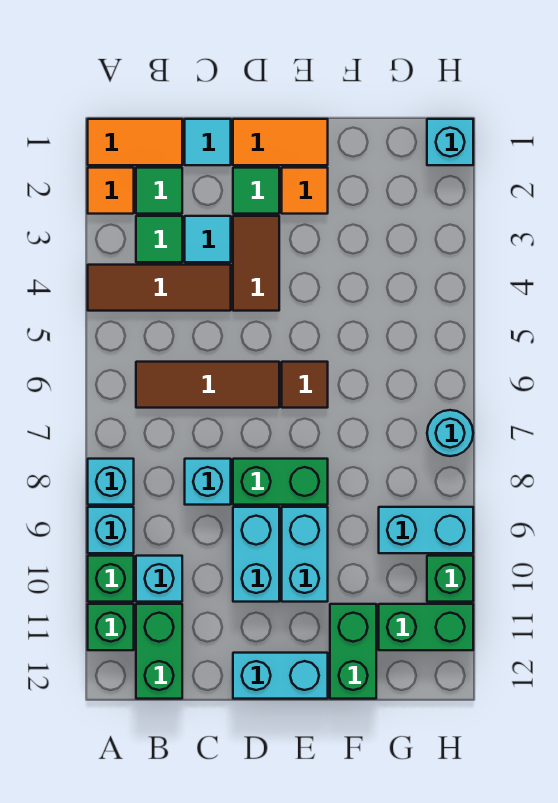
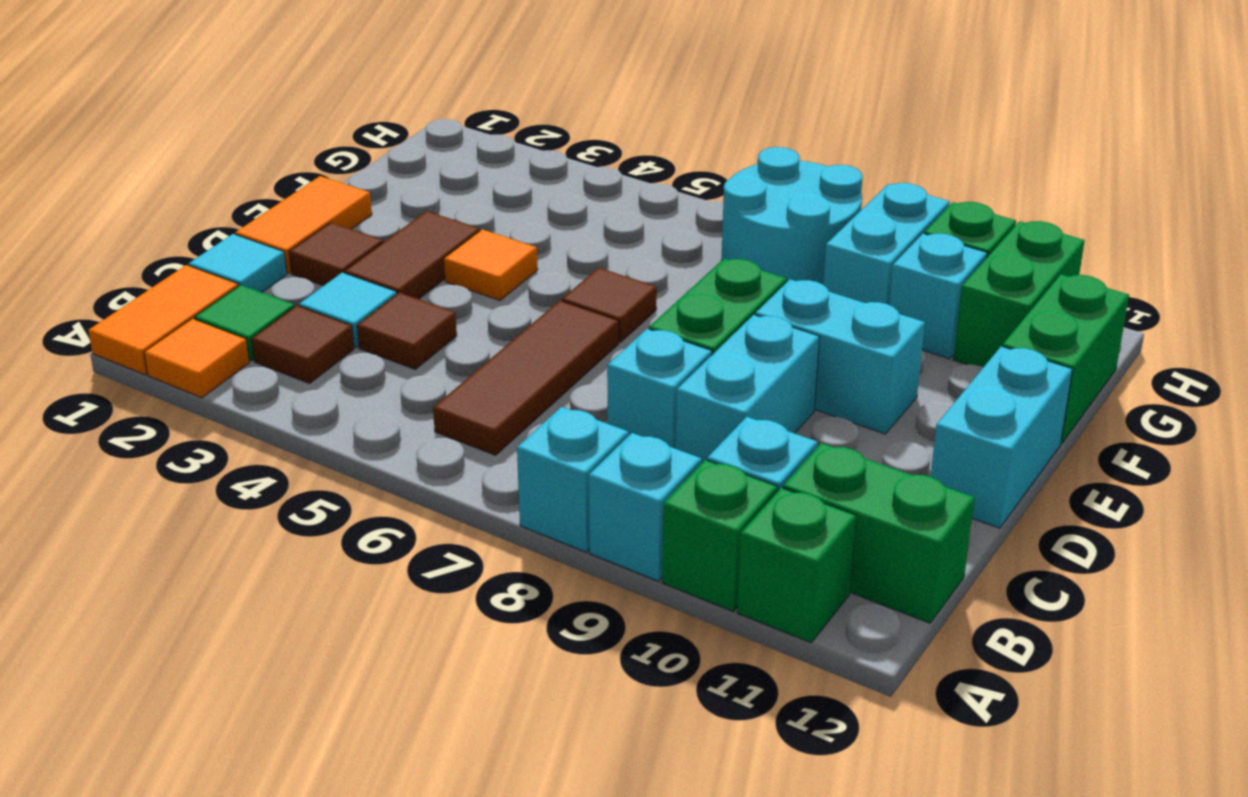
brown 1x3 tile [88,265,231,311] -> brown 1x1 tile [357,293,457,369]
green 1x1 tile [136,216,182,262] -> brown 1x1 tile [252,306,354,383]
green 1x1 tile [233,168,279,214] -> brown 1x1 tile [289,222,383,286]
brown 1x2 tile [233,216,279,311] -> brown 1x2 tile turned to [344,211,480,299]
cyan 1x2 brick [233,507,279,602] -> cyan 1x2 brick turned to [676,315,819,464]
orange 1x1 tile [282,168,328,214] -> orange 1x1 tile moved to [444,229,538,301]
green 1x2 brick [330,604,376,699] -> green 1x2 brick turned to [1002,274,1129,443]
cyan 1x1 brick [427,119,473,165] -> cyan 1x1 brick moved to [889,234,987,359]
cyan 1x1 round brick [427,410,473,456] -> cyan 2x2 round brick [721,147,863,284]

